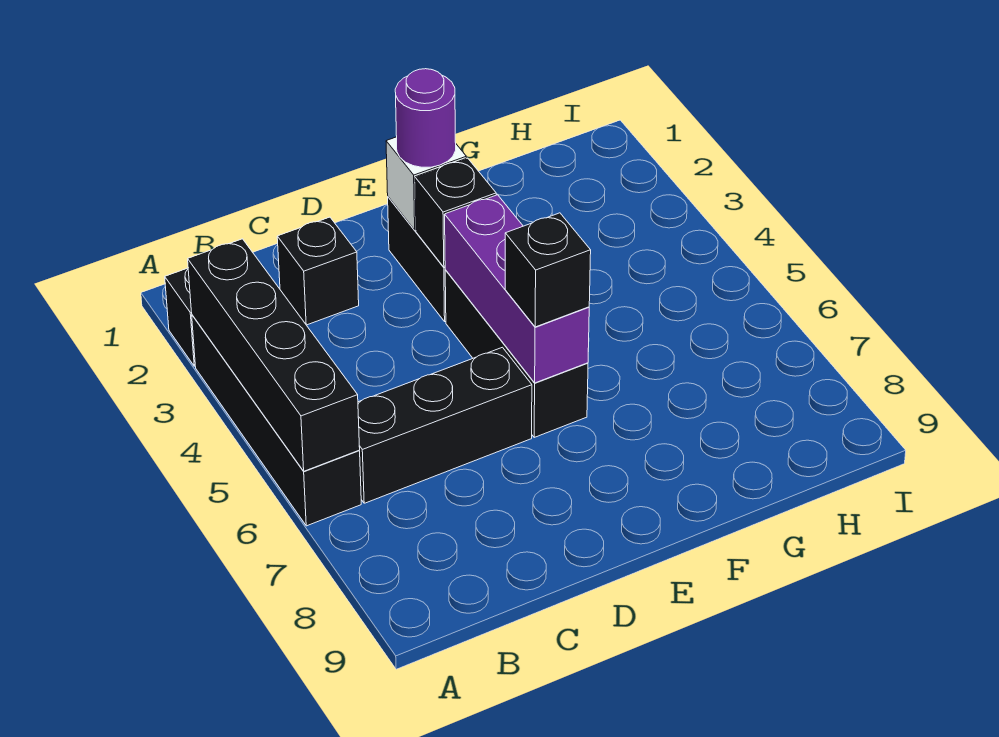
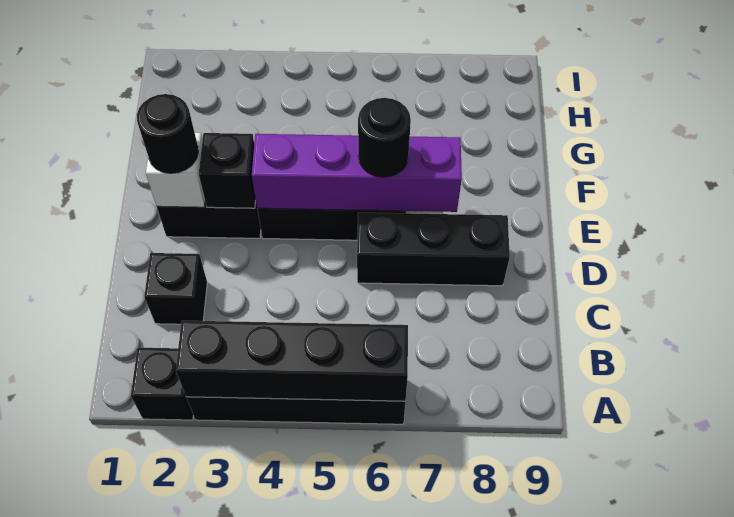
black 1x3 brick [358,347,532,503] -> black 1x3 brick turned to [357,213,510,286]
purple 1x1 round brick [395,69,456,167] -> black 1x1 round brick [137,94,198,173]
purple 1x3 brick [445,195,589,383] -> purple 1x4 brick [252,134,462,212]
black 1x1 brick [505,213,591,327] -> black 1x1 round brick [358,98,411,177]

